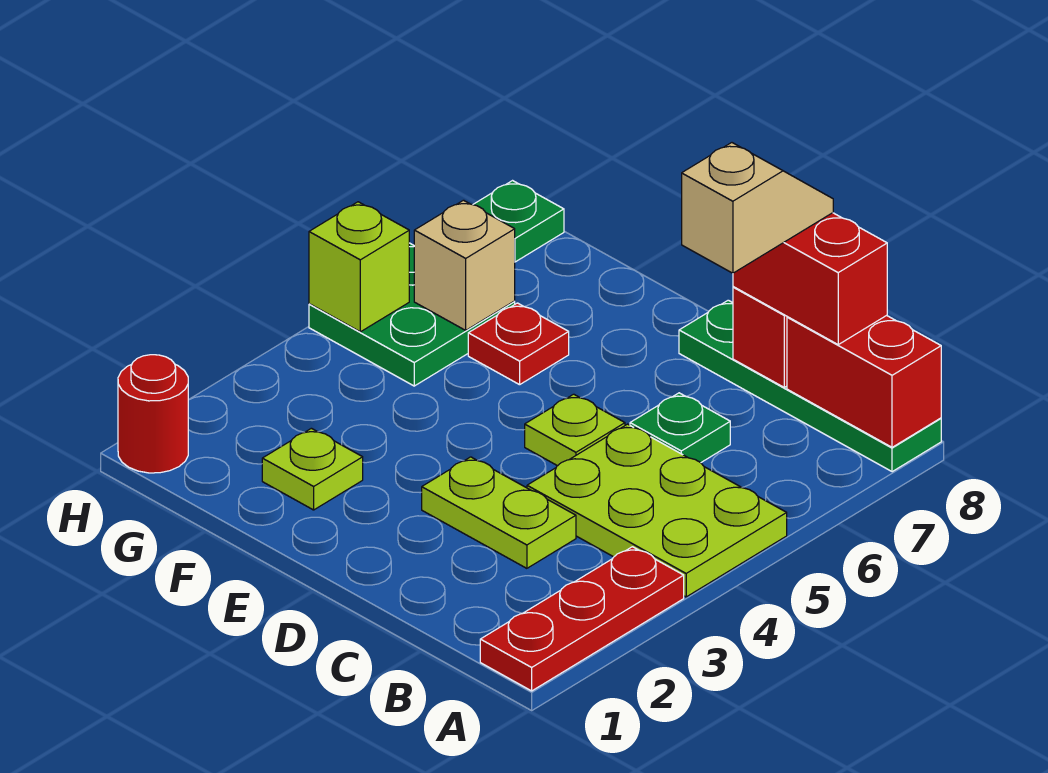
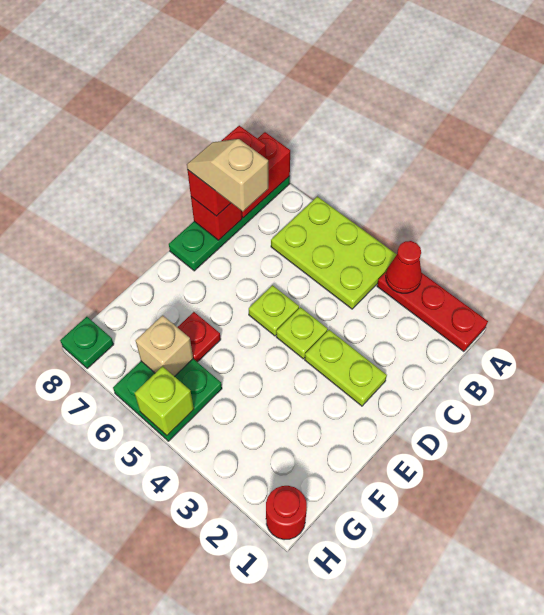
none -> red 1x1 cone [386,241,422,293]
lime 2x3 plate [527,424,787,597] -> lime 2x3 plate turned to [271,197,397,309]
lime 1x2 plate [422,457,576,568] -> lime 1x2 plate turned to [305,330,387,406]
green 1x1 plate [630,393,730,463] -> none
lime 1x1 plate [262,428,363,510] -> lime 1x1 plate moved to [276,307,328,359]

